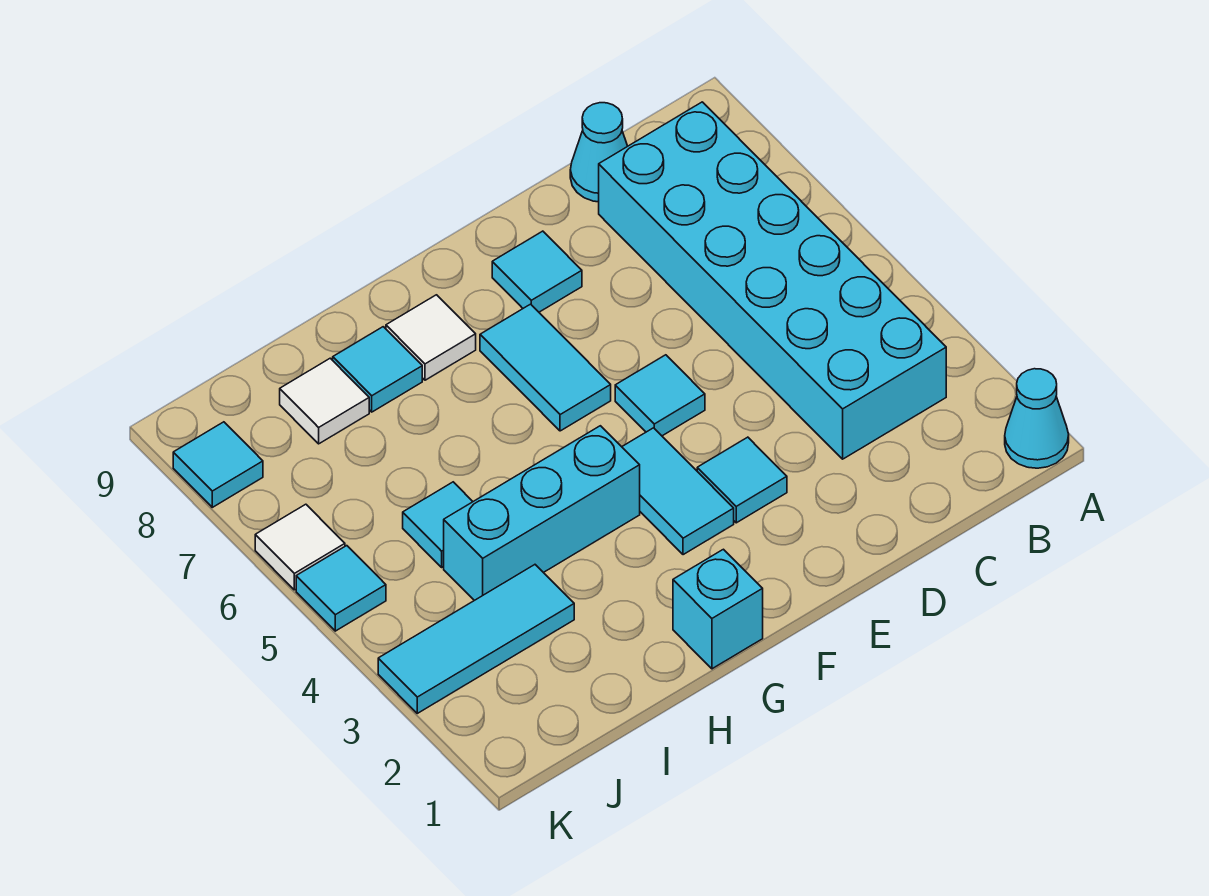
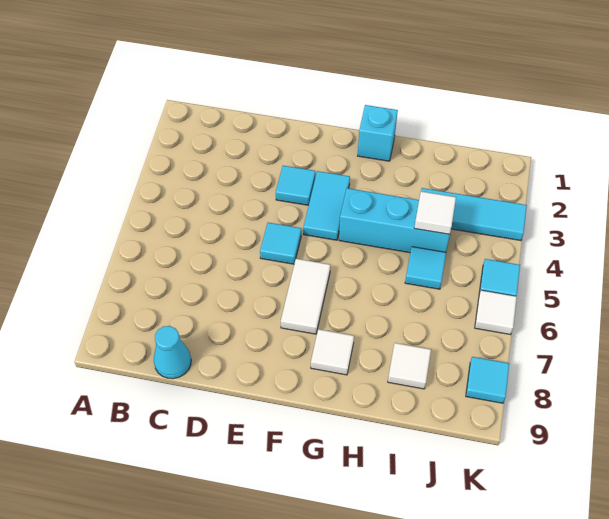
cyan 1x1 cone [1005,369,1069,468] -> none
cyan 2x6 brick [599,102,946,459] -> none
cyan 1x1 tile [492,231,582,312] -> none
cyan 1x2 tile [480,304,611,431] -> white 1x2 tile [281,259,330,334]
cyan 1x1 tile [333,327,422,412] -> none
none -> white 1x1 tile [414,191,456,234]

